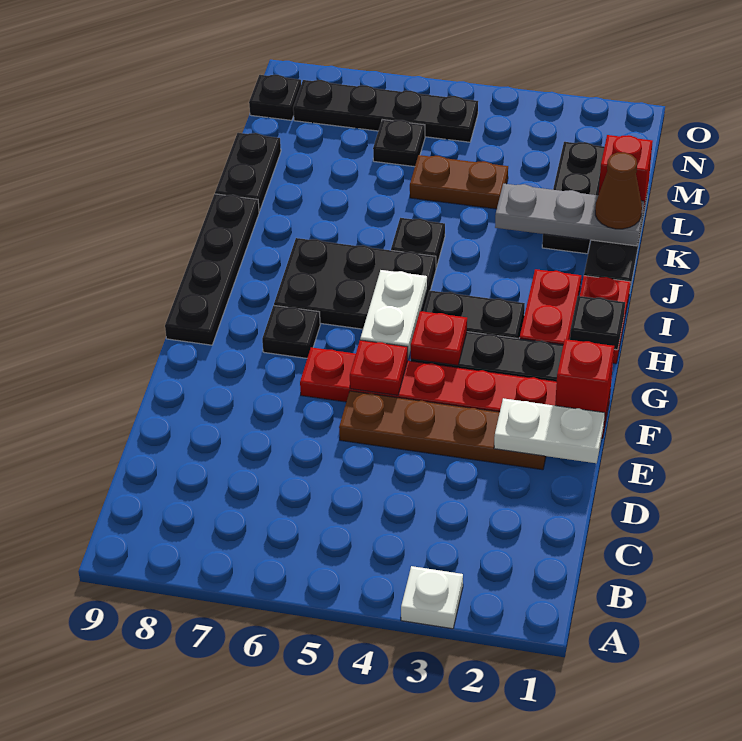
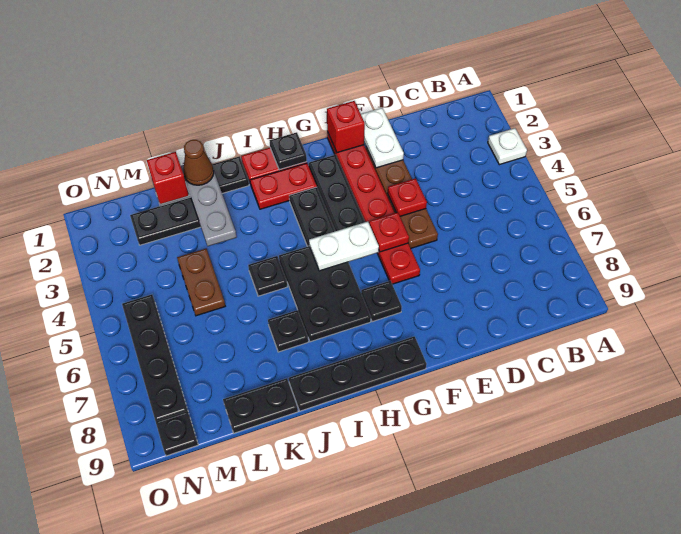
red 1x1 plate [411,311,467,365] -> red 1x1 plate moved to [388,178,427,216]
black 1x1 plate [373,120,425,167] -> black 1x1 plate moved to [268,310,308,352]

